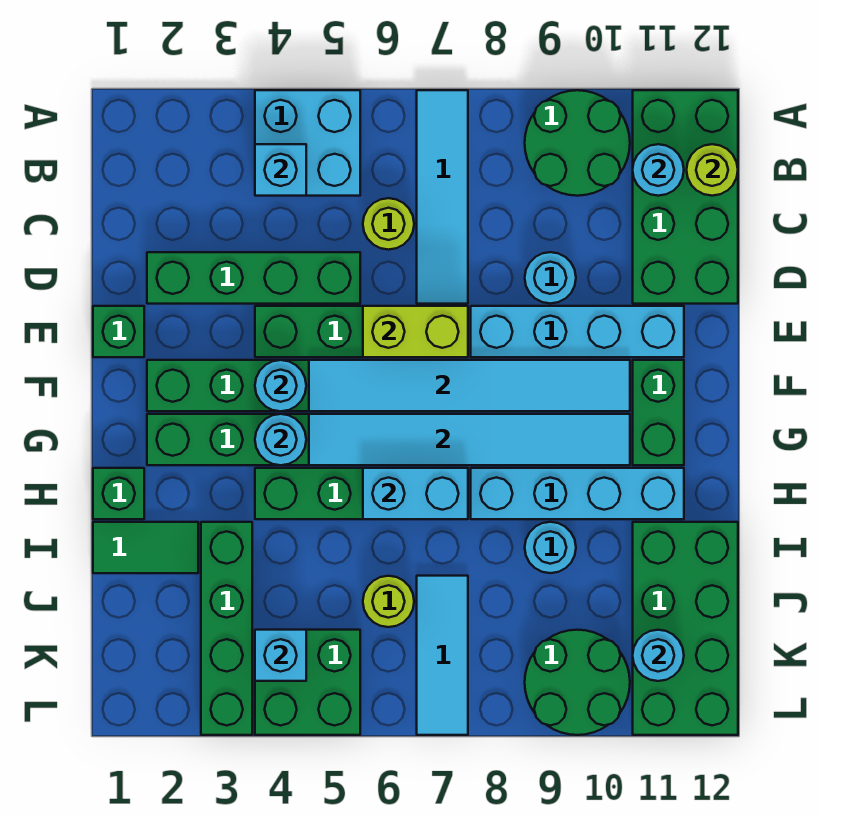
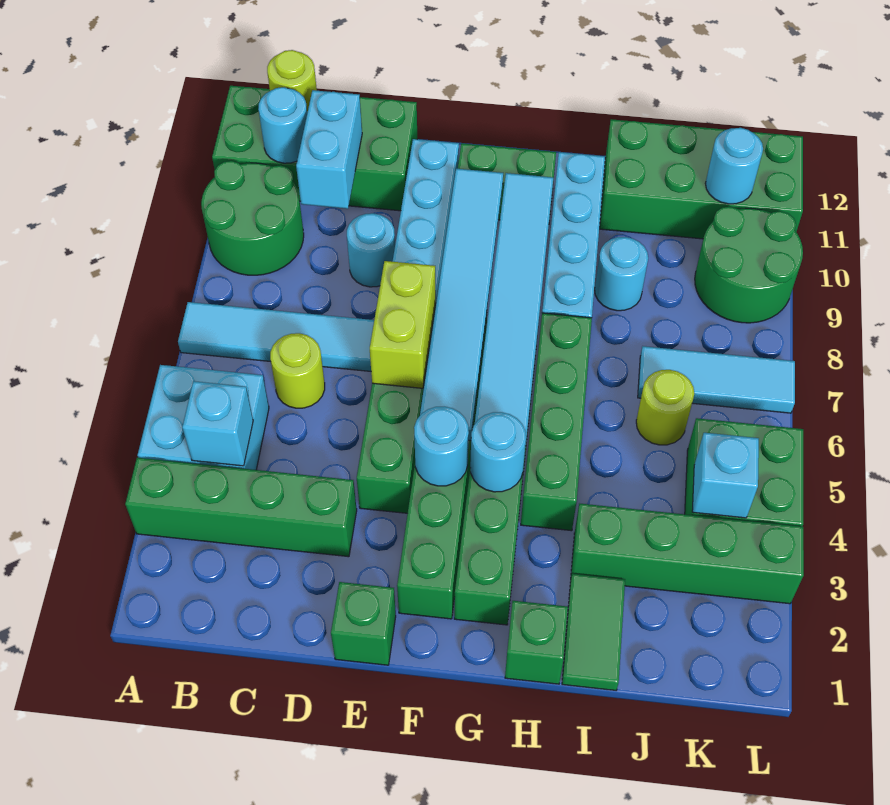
green 1x4 brick [147,252,360,304] -> green 1x4 brick turned to [125,458,357,557]
cyan 1x2 brick [363,468,468,519] -> cyan 1x2 brick moved to [296,90,362,209]

